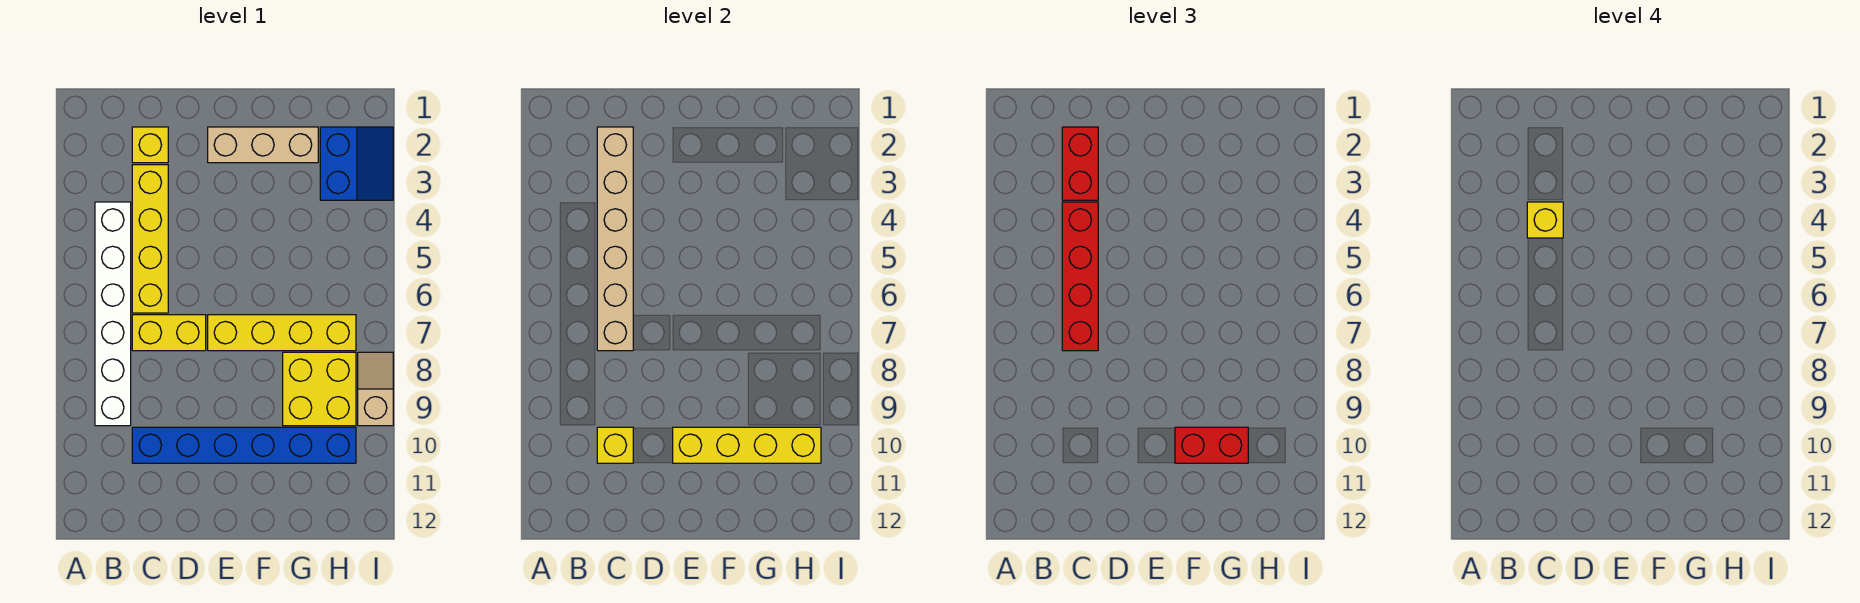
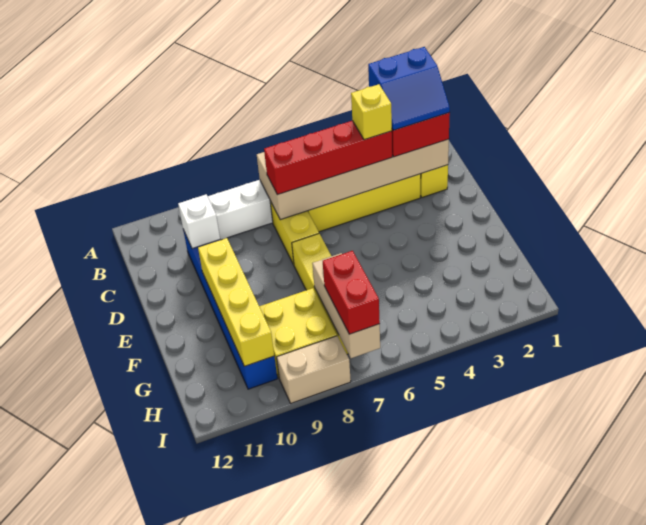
tan 1x6 brick [597,127,633,351] -> tan 2x6 brick [257,139,449,220]
yellow 1x1 brick [597,427,633,463] -> white 1x1 brick [178,194,220,249]
tan 1x3 brick [208,127,318,163] -> tan 1x3 brick moved to [312,253,380,358]
red 1x2 brick [1175,427,1248,463] -> red 1x2 brick moved to [323,251,380,334]
blue 2x2 slope [320,127,393,200] -> blue 2x2 slope moved to [368,47,450,130]
tan 1x2 slope [358,352,393,426] -> tan 1x2 brick [277,336,351,403]

